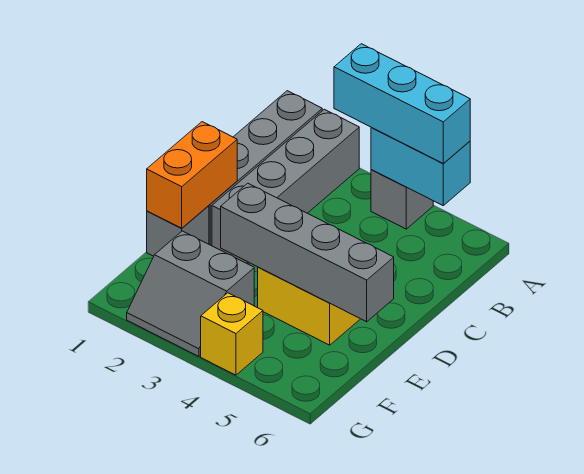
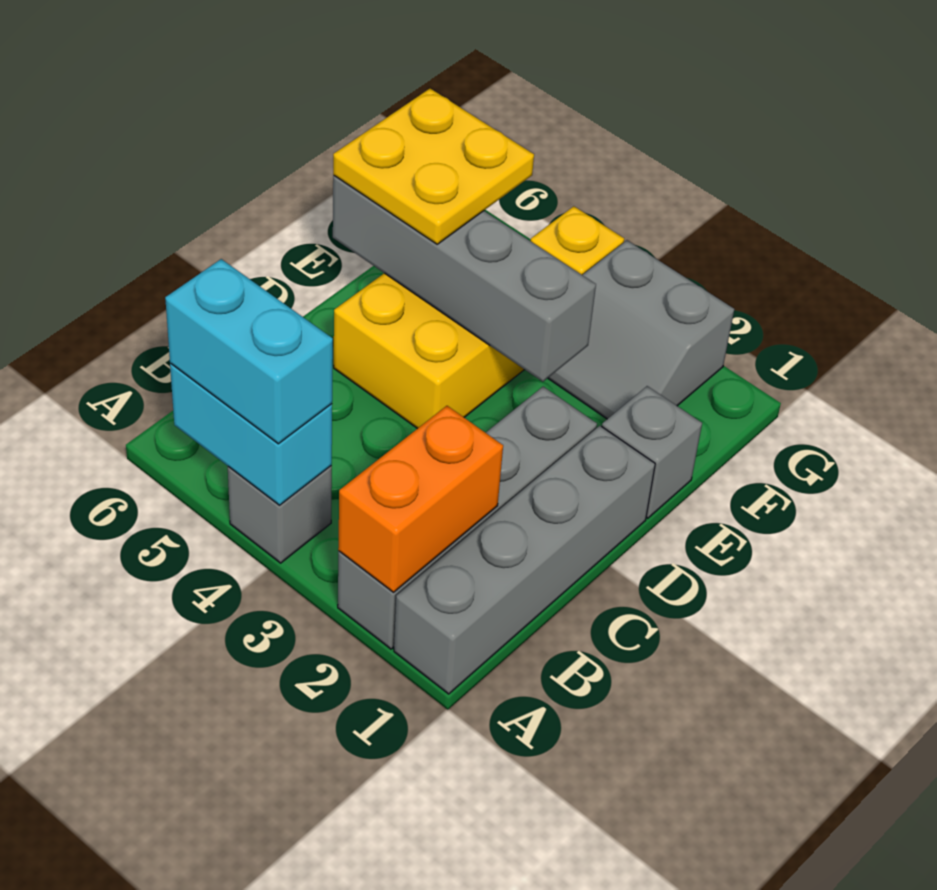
cyan 1x3 brick [334,44,470,164] -> cyan 1x2 brick [165,259,333,444]
orange 1x2 brick [147,122,237,228] -> orange 1x2 brick moved to [338,406,503,592]
none -> yellow 2x2 plate [333,89,534,244]
grey 2x2 slope [127,231,254,356] -> grey 2x2 slope turned to [548,240,734,419]

